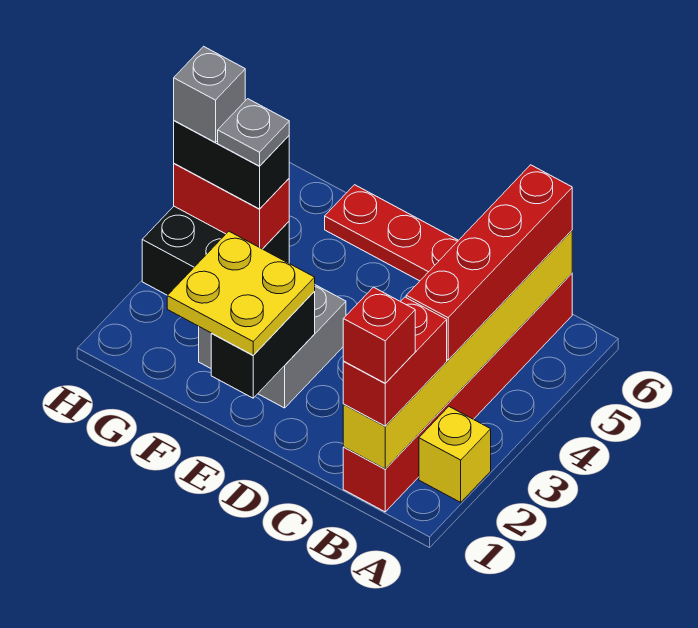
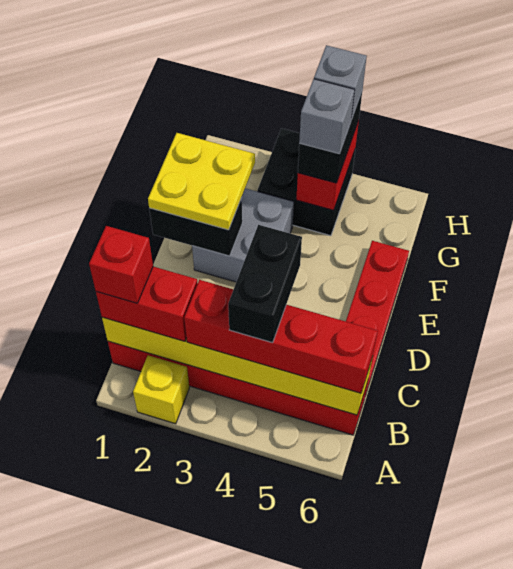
none -> black 1x2 brick [228,225,302,343]
grey 1x1 plate [218,99,289,166] -> grey 1x1 brick [299,79,354,154]

